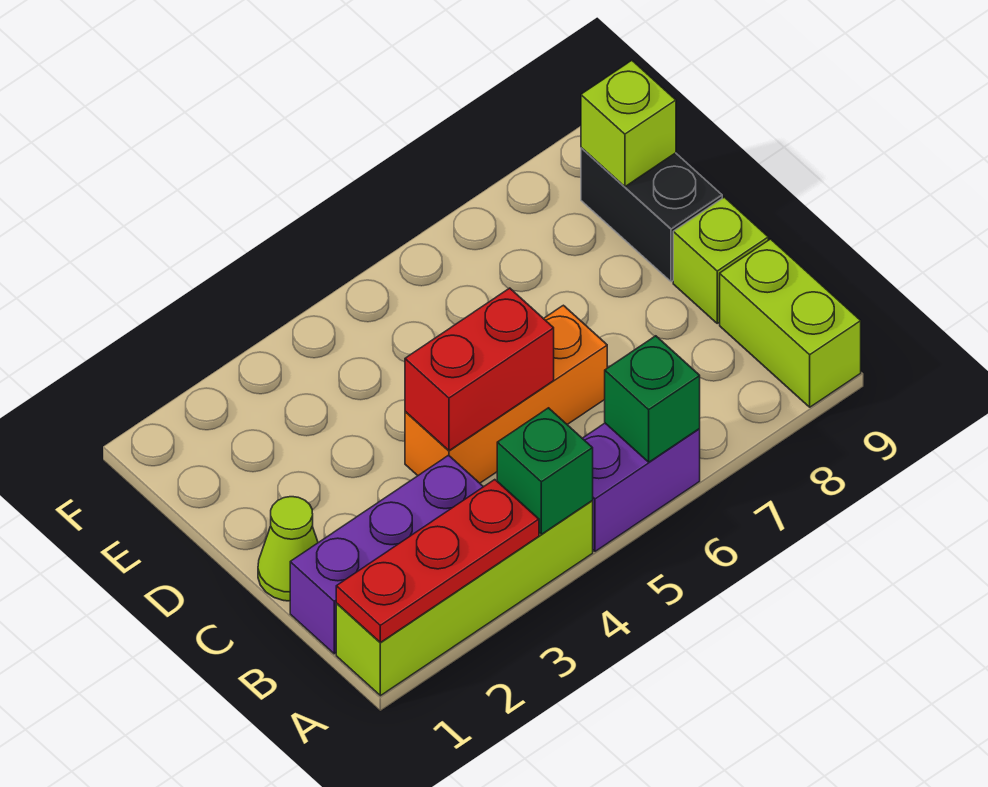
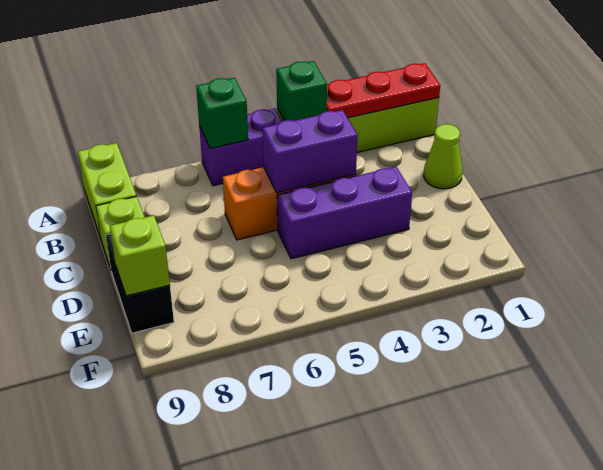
purple 1x3 brick [290,455,483,654] -> purple 1x3 brick moved to [277,167,412,259]
red 1x2 brick [405,288,554,451] -> purple 1x2 brick [262,110,358,193]

